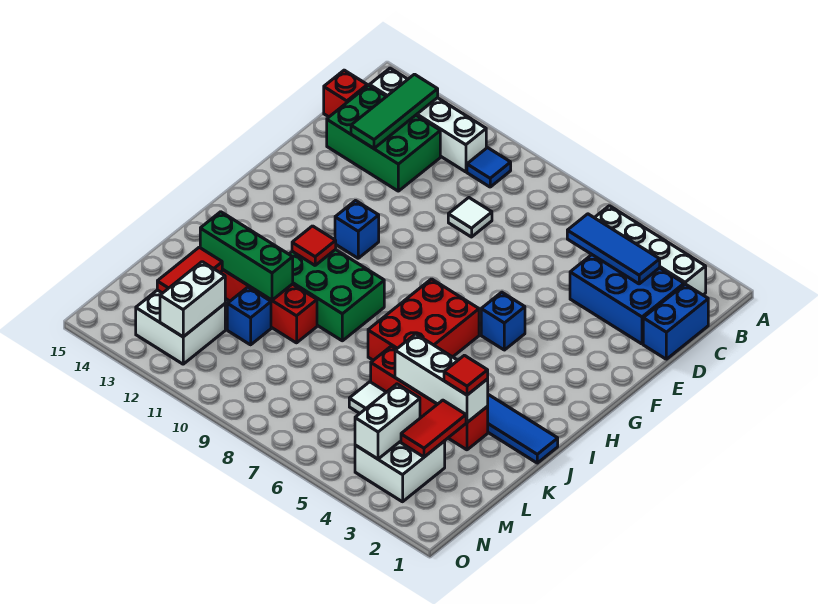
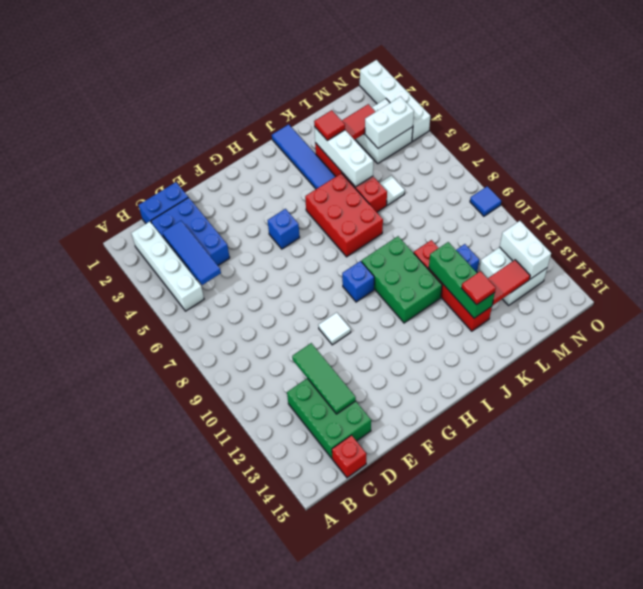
blue 1x1 tile [467,148,511,187] -> blue 1x1 tile moved to [470,186,501,216]
white 1x4 brick [370,68,486,172] -> white 1x4 brick moved to [360,60,430,141]
green 1x3 tile [351,74,438,148] -> green 1x3 tile turned to [292,343,356,414]
white 1x1 tile [448,198,492,237] -> white 1x1 tile moved to [318,312,351,345]
blue 1x1 brick [335,201,379,258] -> blue 1x1 brick moved to [342,261,374,302]
red 2x3 brick [368,279,479,360] -> red 2x3 brick turned to [305,173,383,257]
red 1x1 tile [292,226,336,265] -> red 1x1 tile moved to [462,271,496,305]
white 1x2 brick [160,262,225,337] -> white 1x2 brick turned to [500,221,551,279]

